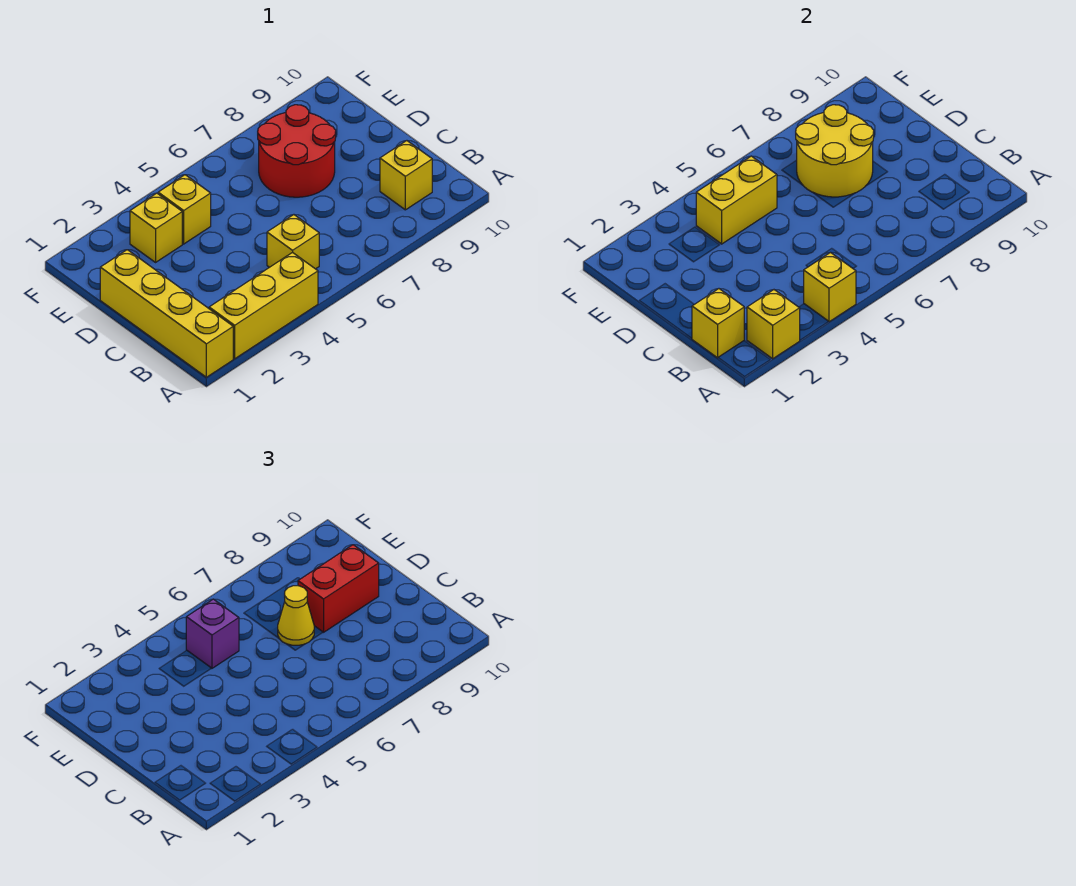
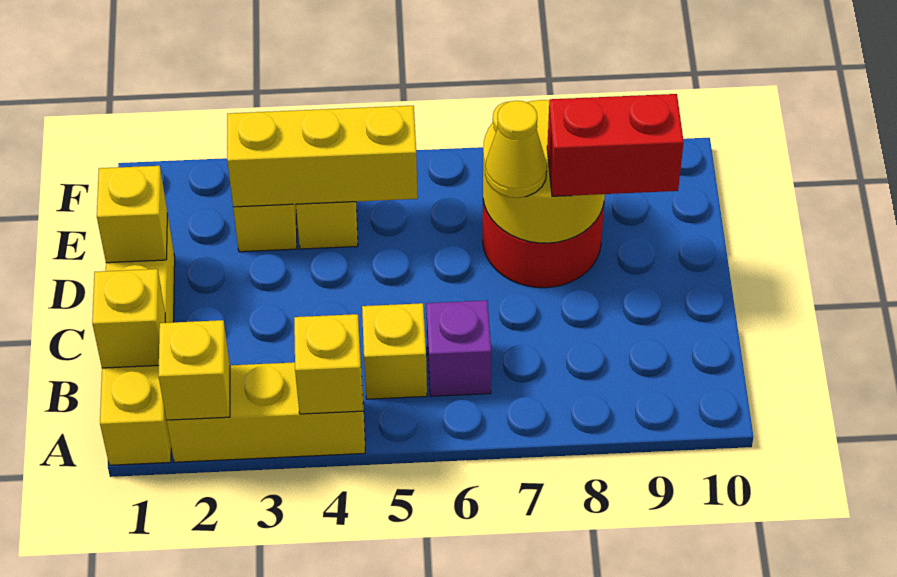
yellow 1x1 brick [380,141,432,210] -> yellow 1x1 brick moved to [97,166,167,263]
yellow 1x2 brick [696,156,777,244] -> yellow 1x3 brick [227,106,418,207]
purple 1x1 brick [186,599,239,668] -> purple 1x1 brick moved to [426,300,491,396]

